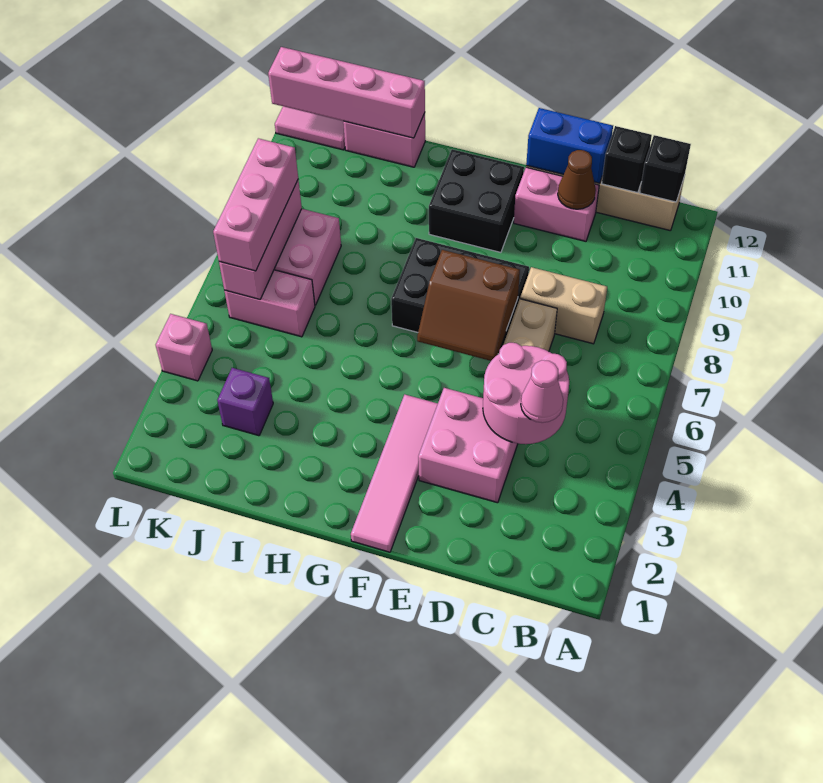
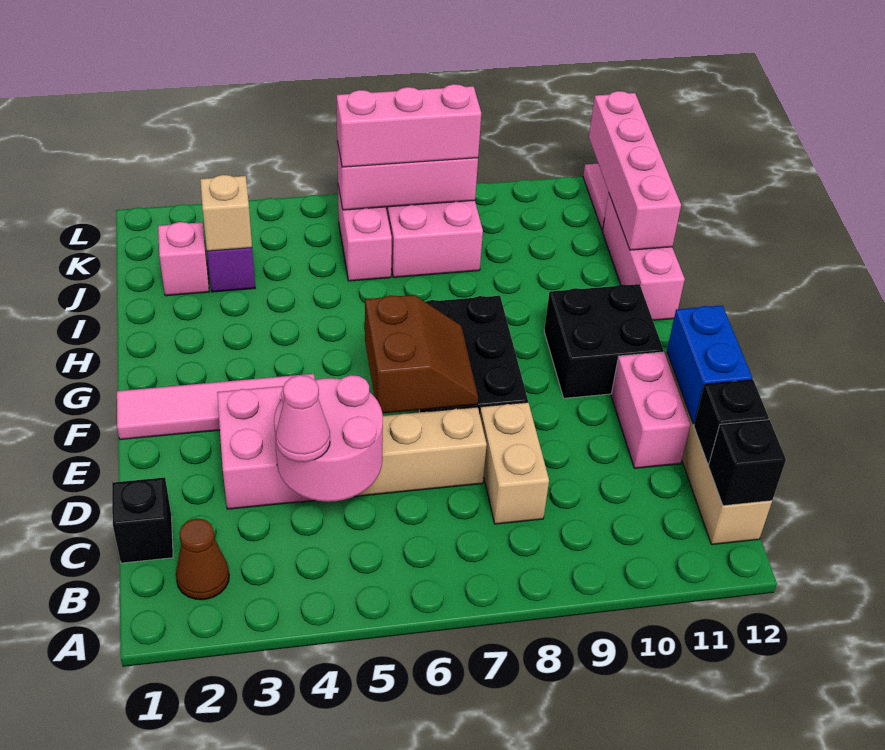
none -> black 1x1 brick [112,477,173,563]
brown 1x1 cone [558,150,596,209] -> brown 1x1 cone moved to [176,518,229,600]
brown 2x2 slope [417,250,520,361] -> brown 2x2 slope turned to [365,295,478,414]
pink 1x2 brick [343,113,425,167] -> pink 1x3 brick [602,194,685,320]
none -> tan 1x1 brick [200,175,252,251]
pink 1x1 brick [156,314,212,381] -> pink 1x1 brick moved to [158,222,209,296]

